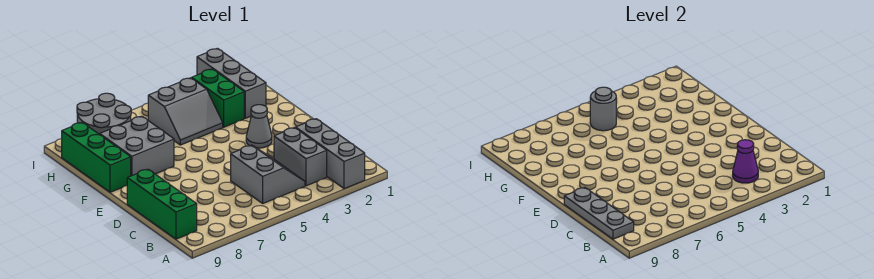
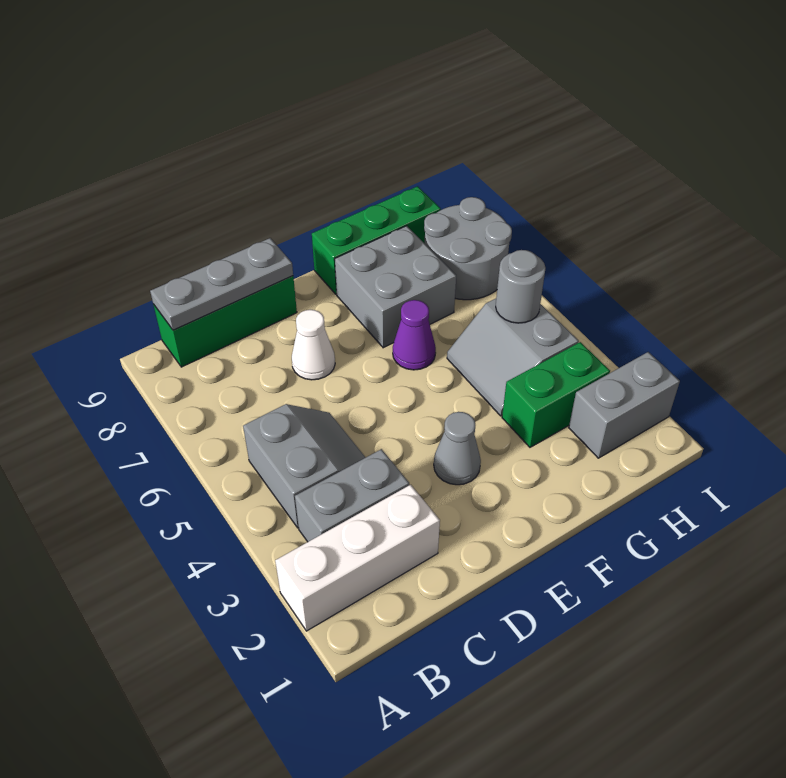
grey 1x3 brick [296,119,365,189] -> white 1x3 brick [275,485,440,631]
purple 1x1 cone [733,140,758,183] -> purple 1x1 cone moved to [393,300,436,370]
grey 2x2 slope [231,145,305,203] -> grey 2x2 slope turned to [243,404,366,528]
none -> white 1x1 cone [292,310,335,380]
grey 1x3 brick [197,48,266,118] -> grey 1x2 brick [569,352,680,458]

